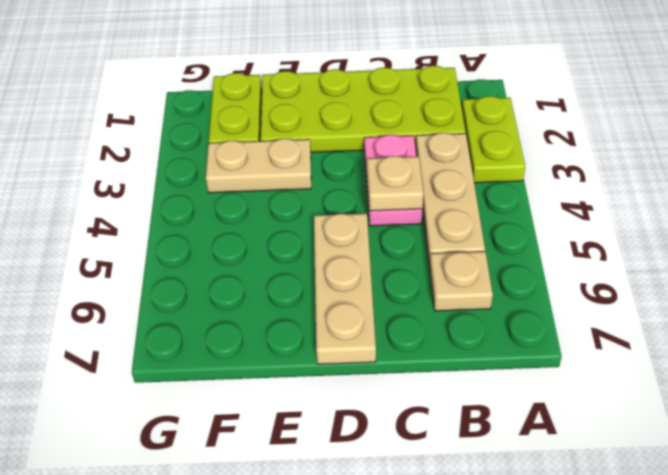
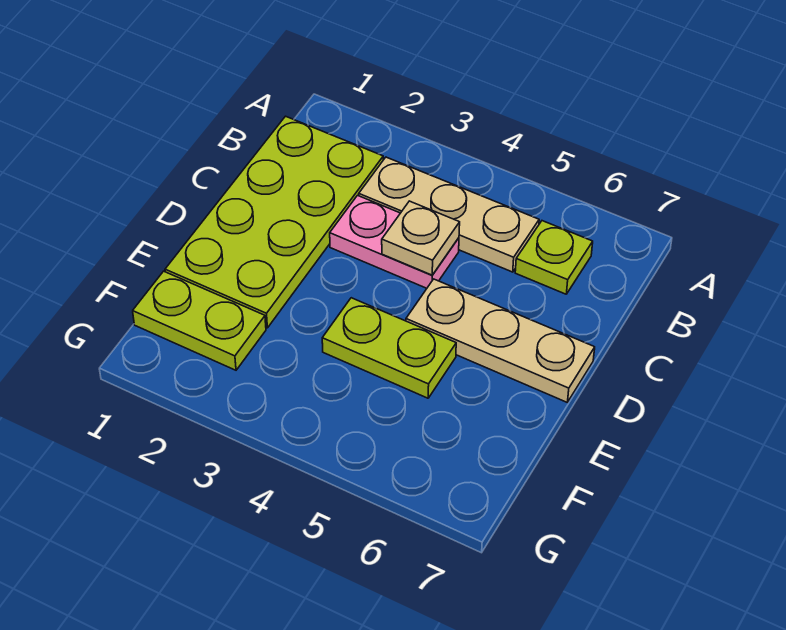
lime 1x2 plate [462,96,525,183] -> lime 1x2 plate moved to [322,298,456,398]
tan 1x1 plate [429,252,493,311] -> lime 1x1 plate [515,221,593,294]
tan 1x2 plate [206,139,311,193] -> none

